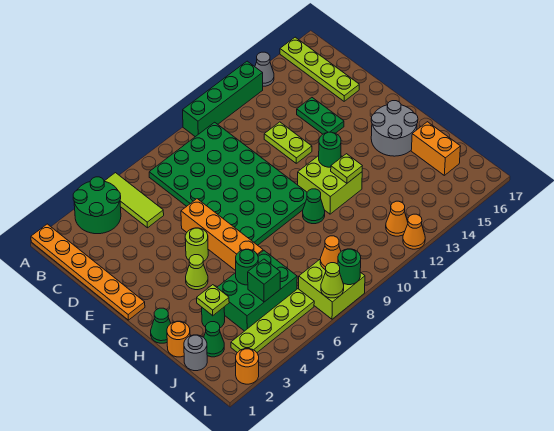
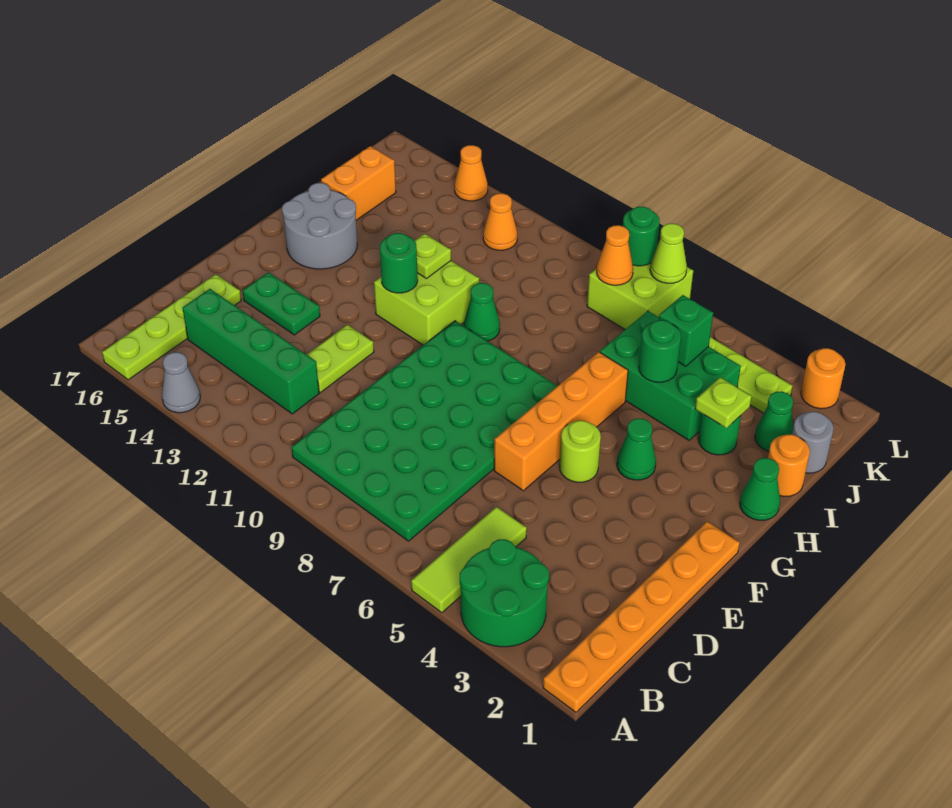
green 1x4 brick [183,61,263,137] -> green 1x4 brick moved to [183,289,319,414]
green 1x2 plate [297,98,344,134] -> green 1x2 plate turned to [243,272,320,335]
lime 1x1 cone [186,255,208,290] -> green 1x1 cone [617,418,656,480]
orange 1x1 cone [403,214,425,249] -> orange 1x1 cone moved to [455,145,488,201]

